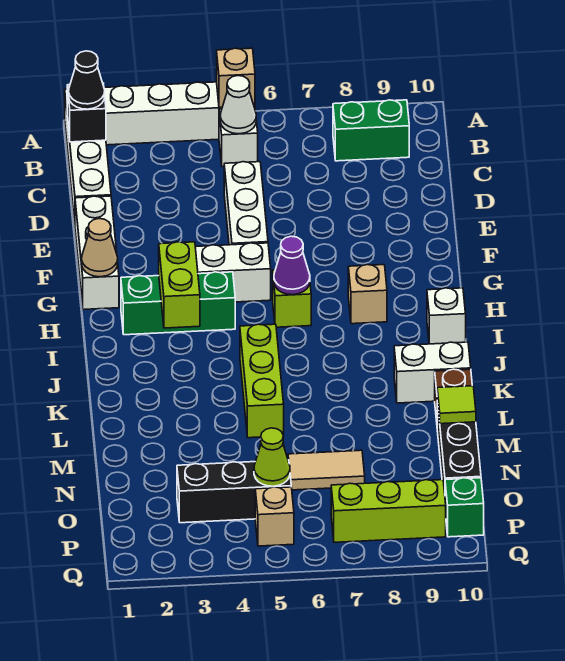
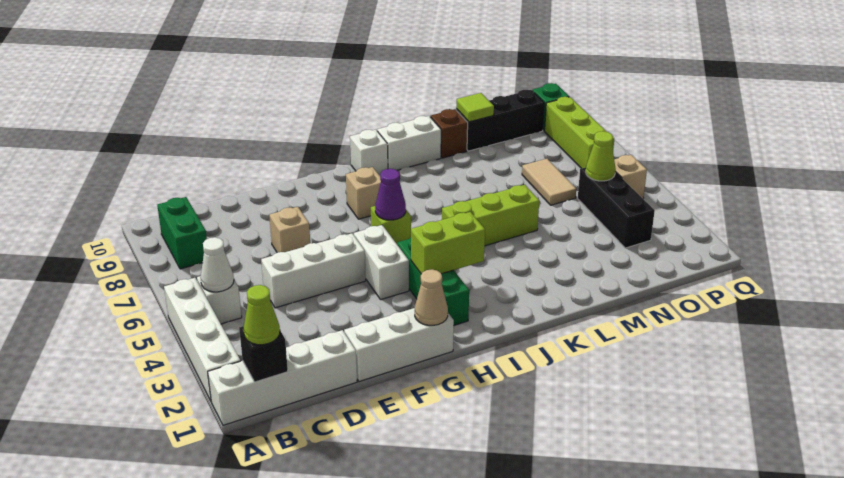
tan 1x1 brick [217,48,255,108] -> tan 1x1 brick moved to [269,207,310,253]
black 1x1 cone [69,51,105,109] -> lime 1x1 cone [243,285,280,345]
white 1x2 brick [394,342,471,403] -> white 1x2 brick turned to [377,116,441,170]

